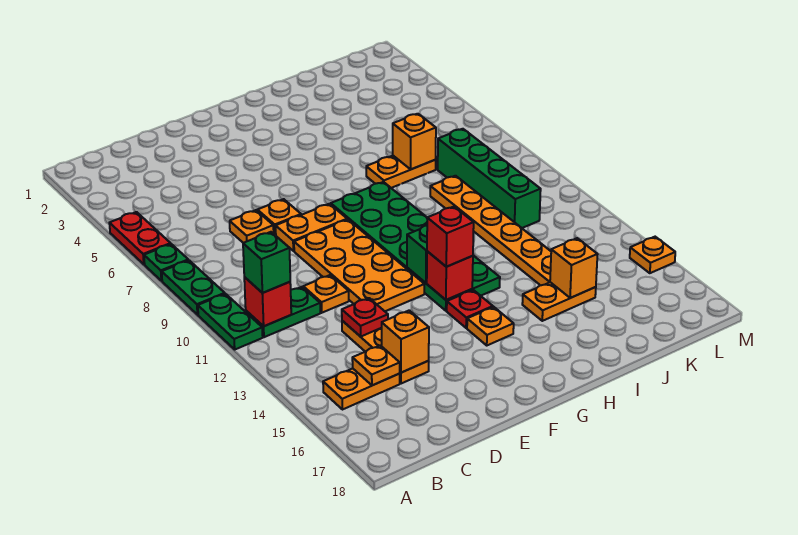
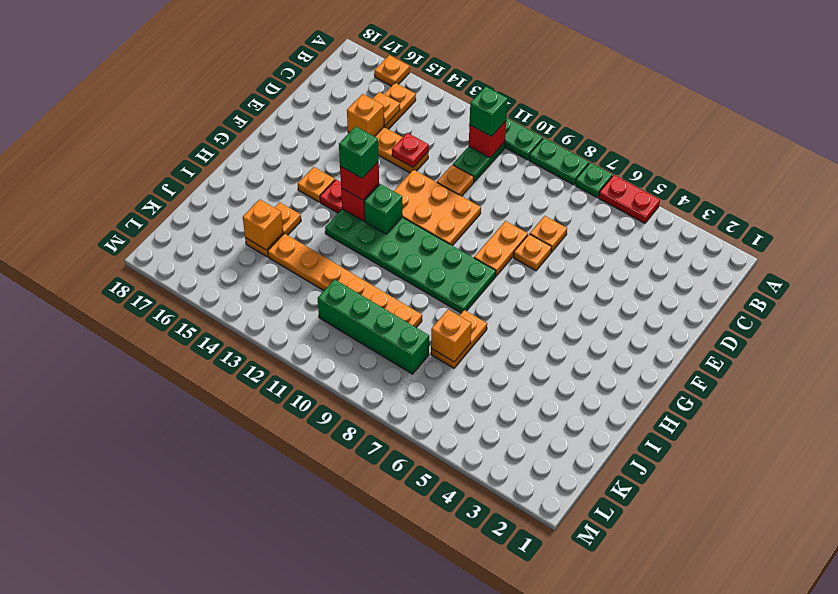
orange 2x4 plate [294,219,424,311] -> orange 2x3 plate [394,169,481,246]
none -> green 1x1 brick [339,126,379,178]
orange 1x1 plate [630,237,675,273] -> orange 1x1 plate moved to [374,55,410,86]

